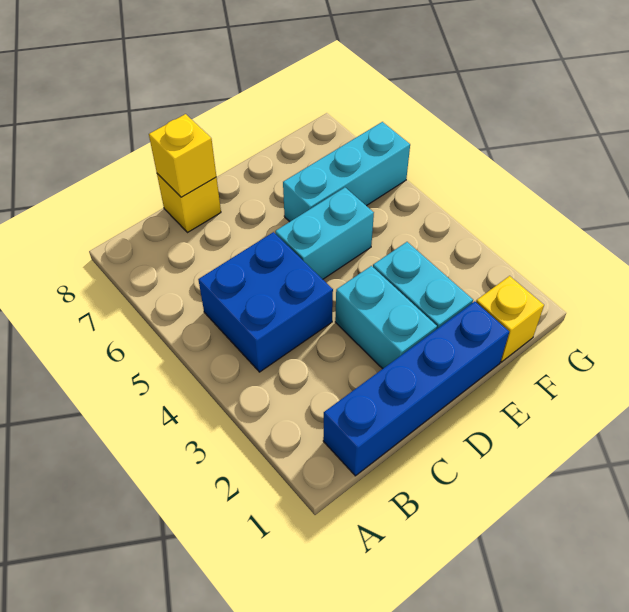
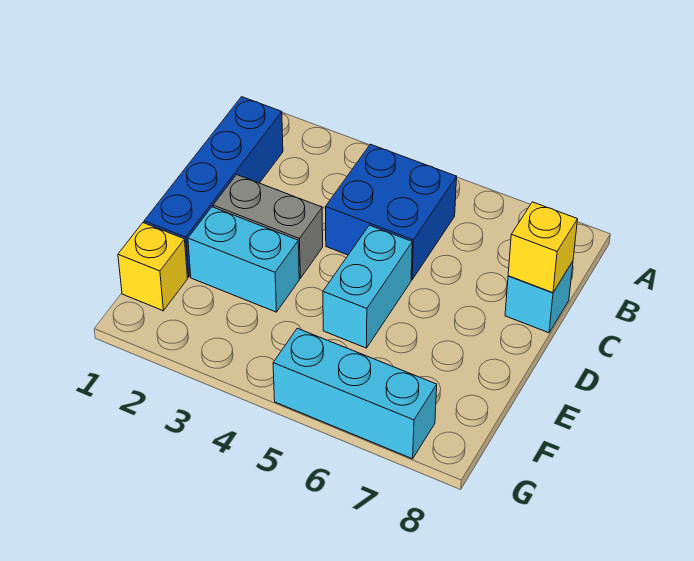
yellow 1x1 brick [157,174,221,233] -> cyan 1x1 brick [505,261,573,333]
cyan 1x2 brick [335,266,437,369] -> grey 1x2 brick [213,175,323,278]
cyan 1x3 brick [283,122,410,222] -> cyan 1x3 brick turned to [273,328,437,459]

